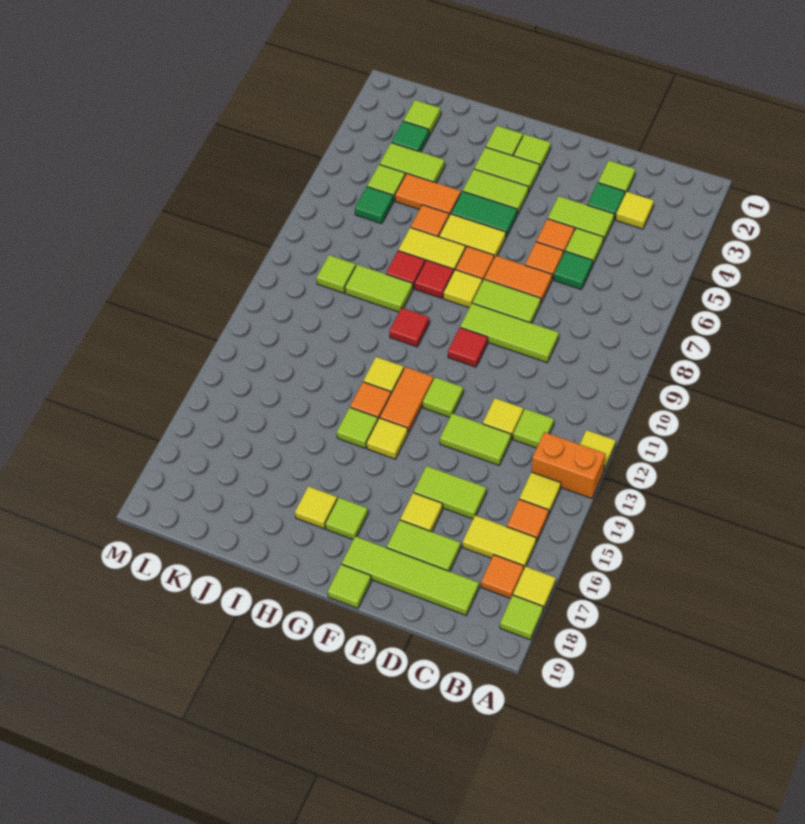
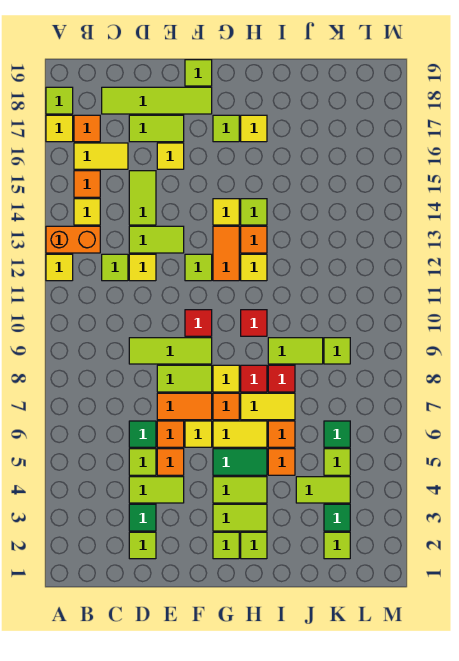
yellow 1x1 tile [616,192,654,229] -> yellow 1x1 tile moved to [185,421,212,447]
lime 1x2 tile [414,466,486,519] -> lime 1x2 tile turned to [129,171,156,225]
orange 1x2 tile [395,173,461,215] -> orange 1x1 tile [268,449,295,475]

